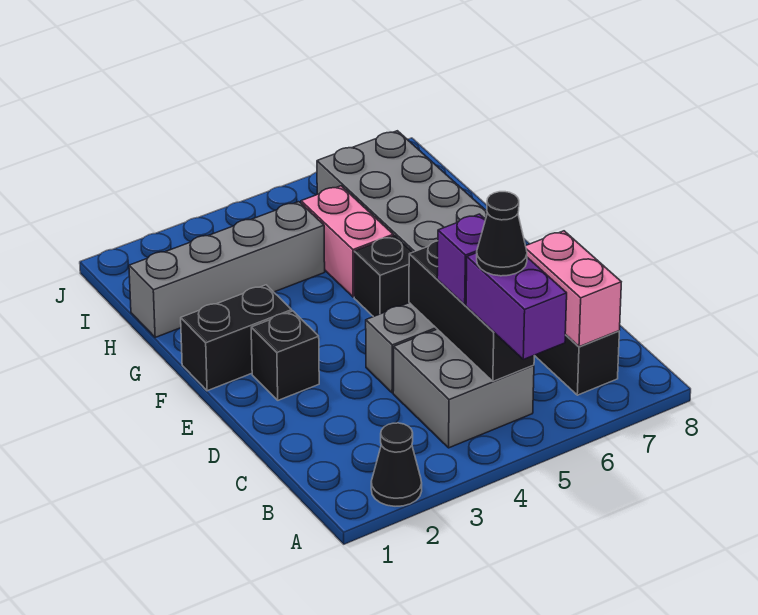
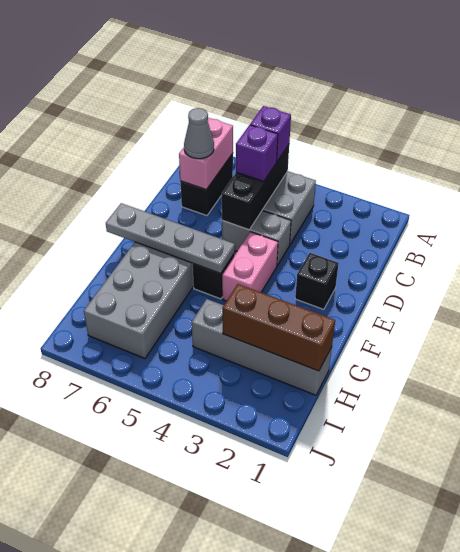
black 1x1 cone [371,423,422,506] -> none
purple 1x2 brick [466,253,567,359] -> purple 1x1 brick [250,106,291,161]
black 1x1 cone [477,192,527,276] -> none
none -> grey 1x1 cone [184,108,214,159]
black 1x2 brick [181,285,292,391] -> none
none -> grey 1x4 plate [106,203,235,274]
pink 1x2 brick [301,186,393,297] -> pink 1x2 brick moved to [222,232,278,301]
none -> brown 1x3 brick [223,284,335,371]

